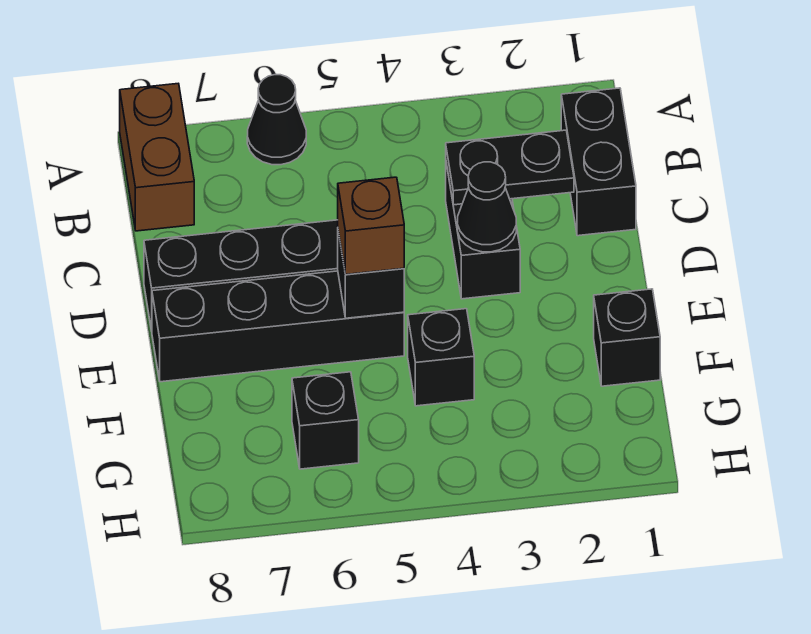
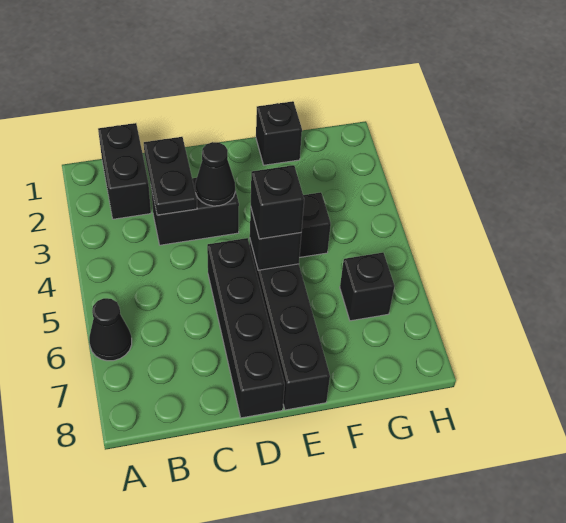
brown 1x2 brick [120,84,194,231] -> none
black 1x2 brick [561,88,636,236] -> black 1x2 brick turned to [98,123,151,219]
brown 1x1 brick [338,177,404,275] -> black 1x1 brick [251,165,304,239]

